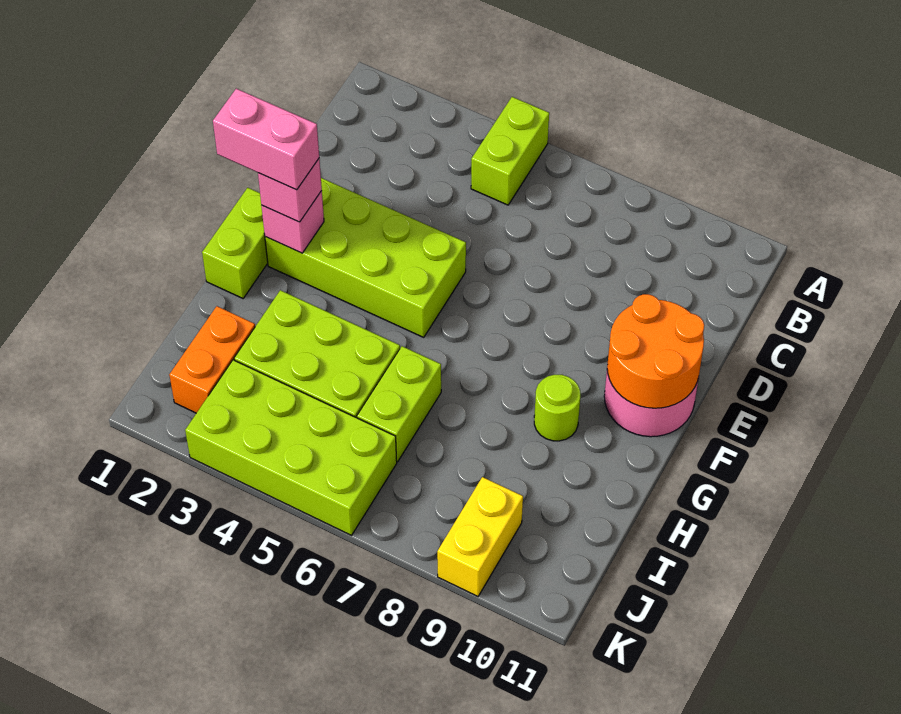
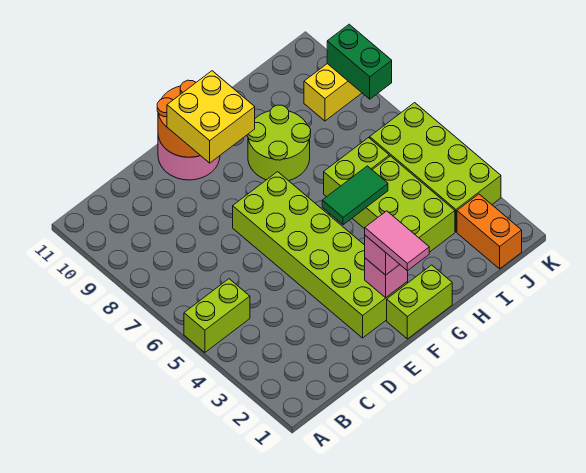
lime 2x4 brick [265,178,466,337] -> lime 2x6 brick [233,172,408,338]
none -> yellow 2x2 brick [167,71,255,163]
pink 1x2 brick [213,89,319,190] -> pink 1x2 tile [365,211,429,271]
none -> green 1x2 tile [322,166,388,225]
lime 1x1 round brick [534,375,580,441] -> lime 2x2 round brick [247,105,311,181]
orange 1x2 brick [169,306,255,413] -> orange 1x2 brick turned to [457,194,522,269]
none -> green 1x2 brick [327,24,392,99]

